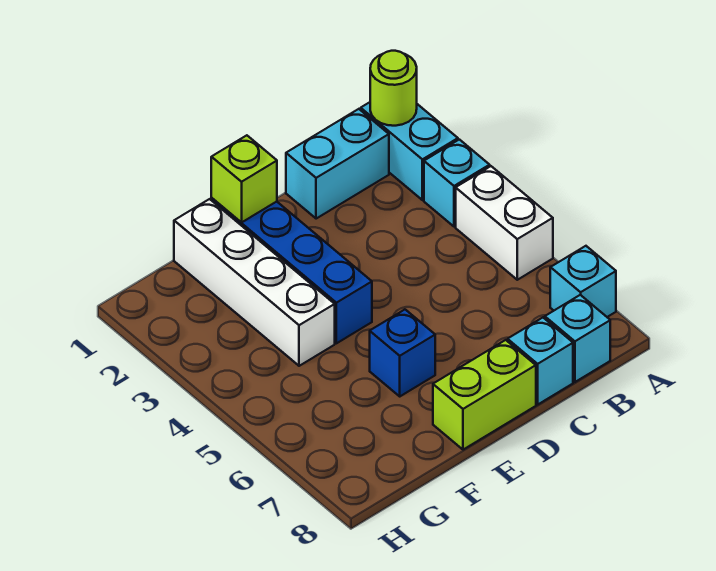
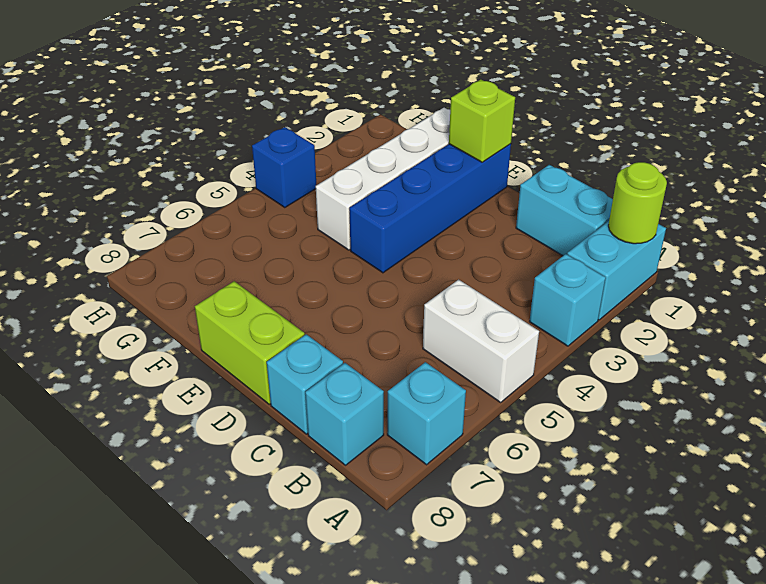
white 1x2 brick [456,166,553,280] -> white 1x2 brick turned to [423,280,539,402]
blue 1x1 brick [370,310,435,396] -> blue 1x1 brick moved to [252,127,316,208]

